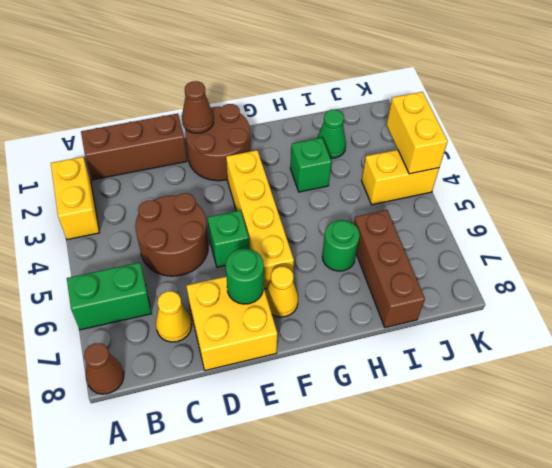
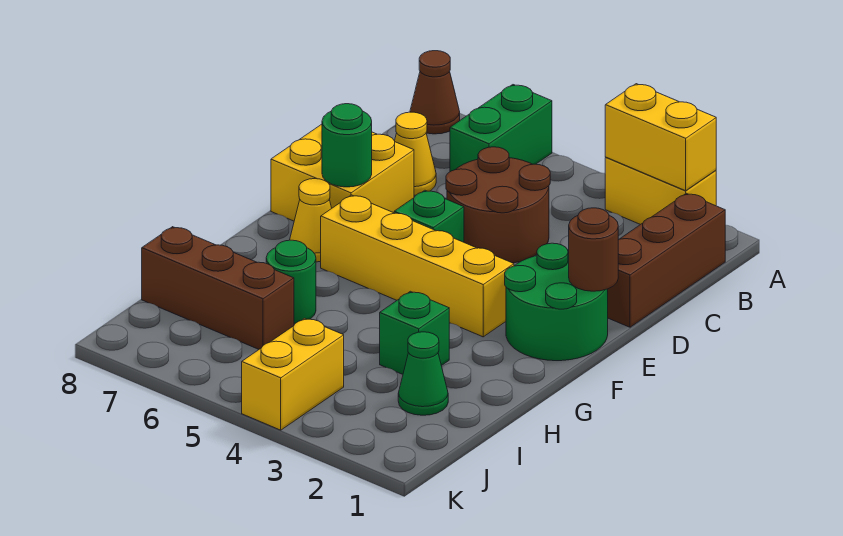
brown 2x2 round brick [185,104,250,181] -> green 2x2 round brick [505,243,608,361]
brown 1x1 cone [182,81,214,133] -> brown 1x1 round brick [569,208,618,291]
yellow 1x2 brick [387,92,448,174] -> yellow 1x2 brick moved to [605,84,716,191]

